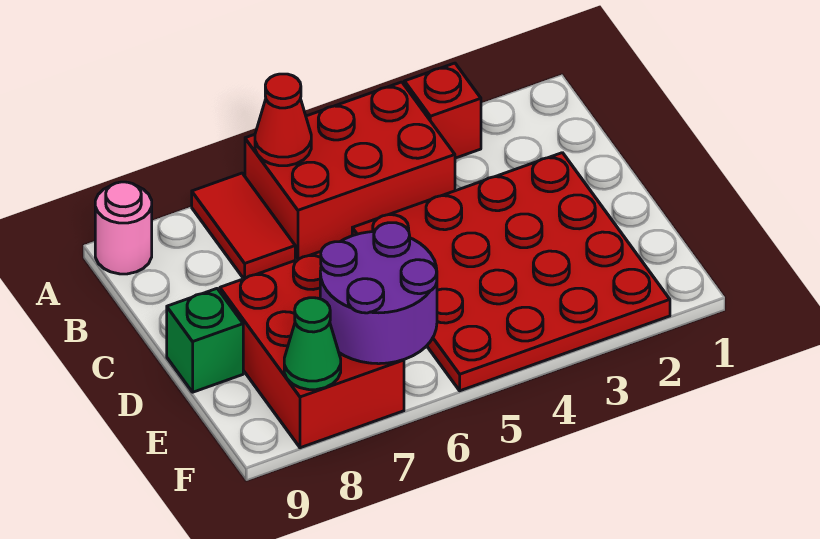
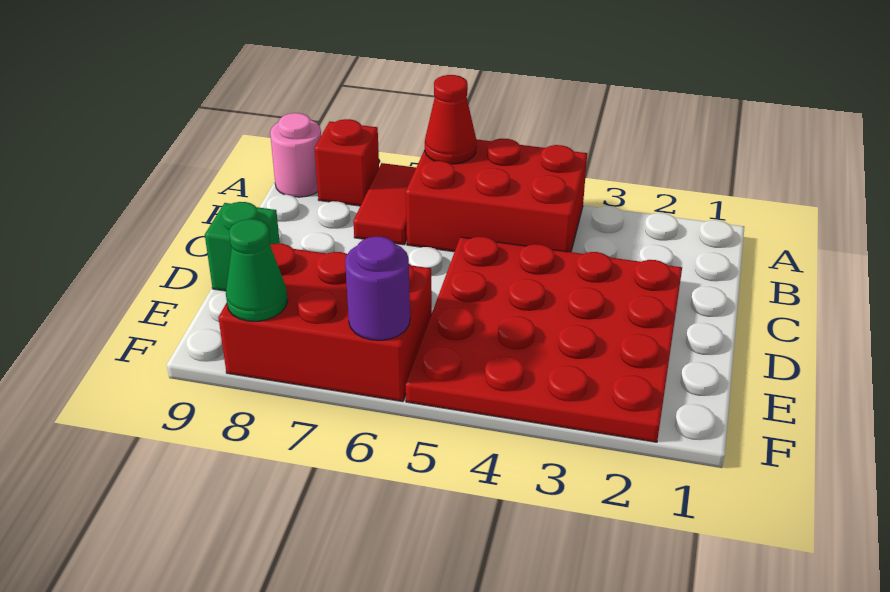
red 1x1 brick [404,63,481,158] -> red 1x1 brick moved to [315,119,379,206]
red 2x3 brick [220,252,404,448] -> red 2x3 brick turned to [218,244,432,402]
purple 2x2 round brick [320,223,437,364] -> purple 1x1 round brick [345,237,410,340]

